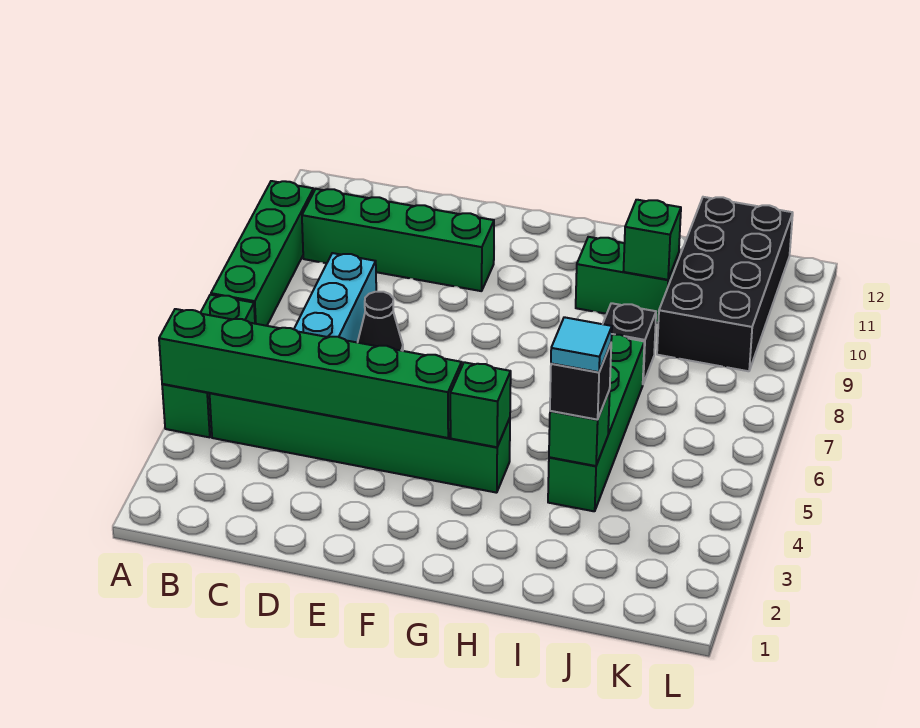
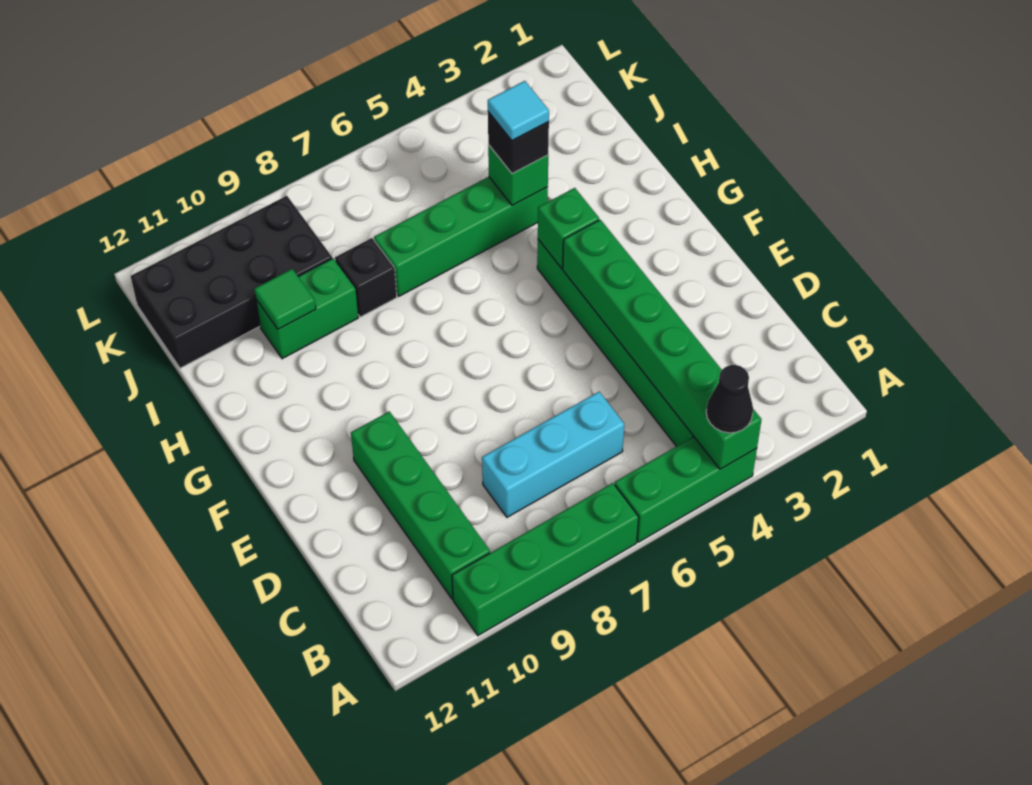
black 1x1 cone [358,292,403,351] -> black 1x1 cone moved to [706,365,753,433]
green 1x2 brick [576,237,679,323] -> green 1x2 brick turned to [256,258,358,359]
green 1x1 brick [623,200,681,280] -> green 1x1 tile [254,269,316,329]

